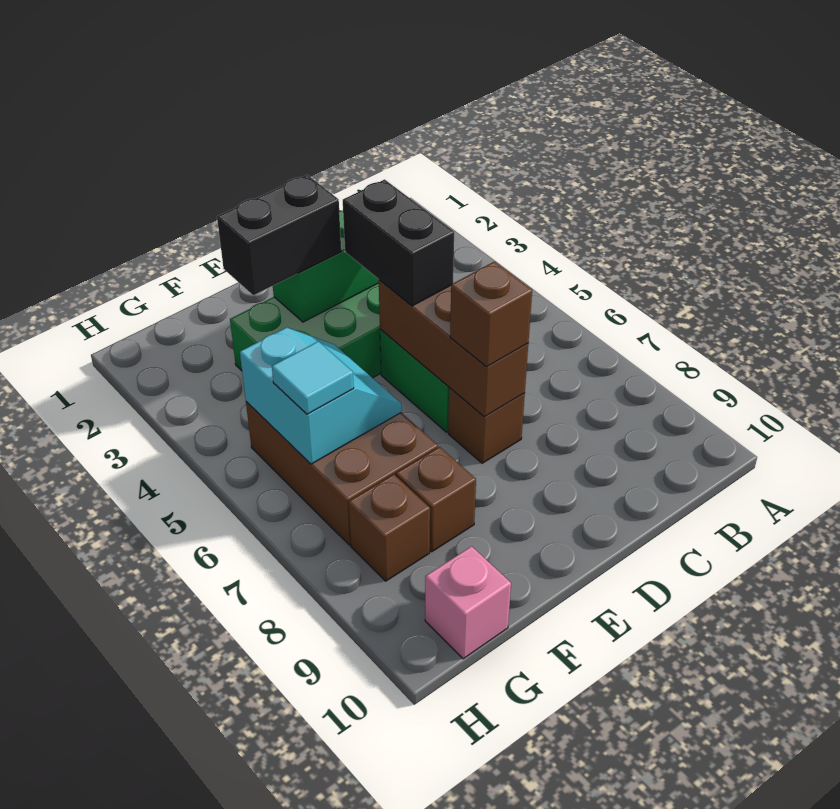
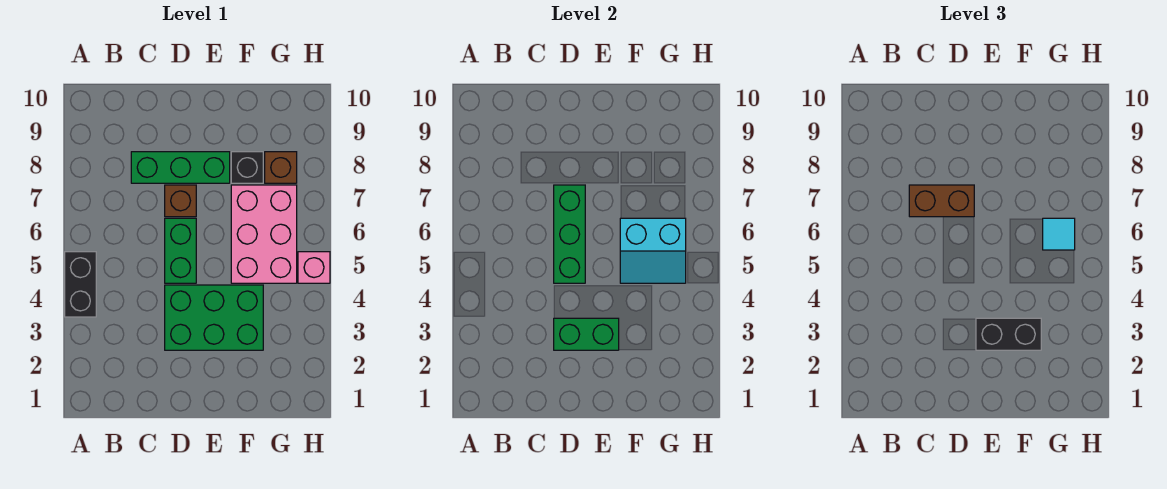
none -> green 1x3 brick [131,152,230,183]
black 1x2 brick [343,179,454,306] -> black 1x2 brick moved to [65,252,96,317]
brown 1x3 brick [379,280,528,417] -> green 1x3 brick [554,185,585,283]
brown 1x1 brick [450,262,532,367] -> brown 1x2 brick [909,185,974,217]
brown 2x3 brick [246,402,438,545] -> pink 2x3 brick [231,185,297,283]
cyan 2x2 slope [240,327,401,464] -> cyan 2x2 slope turned to [620,218,686,283]
brown 1x1 brick [396,447,476,552] -> black 1x1 brick [231,152,263,183]
pink 1x1 brick [425,546,511,659] -> pink 1x1 brick moved to [298,252,330,283]

